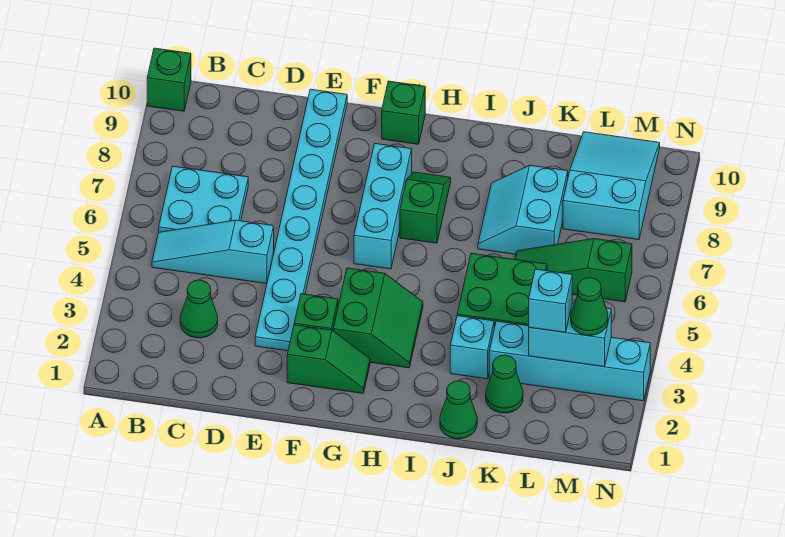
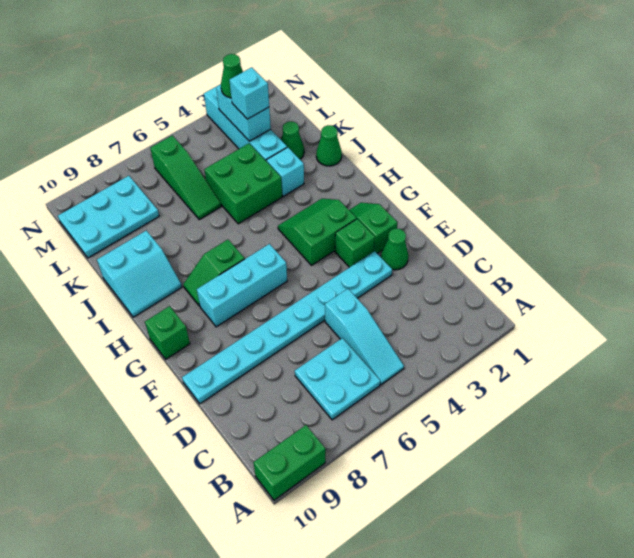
green 1x1 brick [147,48,191,111] -> green 1x2 brick [253,425,325,500]
green 1x1 cone [180,280,218,338] -> green 1x1 cone moved to [381,229,408,270]
cyan 2x2 slope [478,165,568,254] -> cyan 2x2 slope moved to [97,230,182,317]
cyan 2x3 slope [563,132,660,240] -> cyan 2x3 plate [58,176,159,258]

